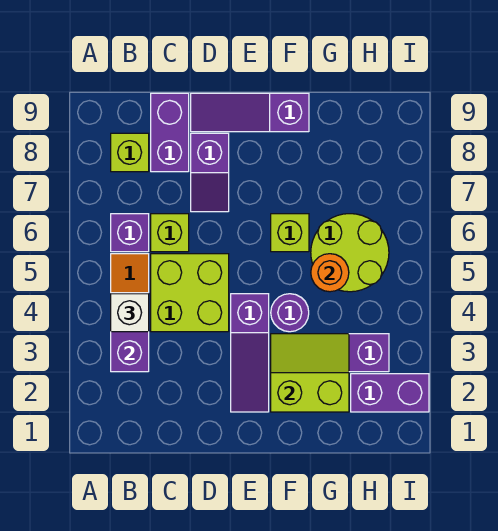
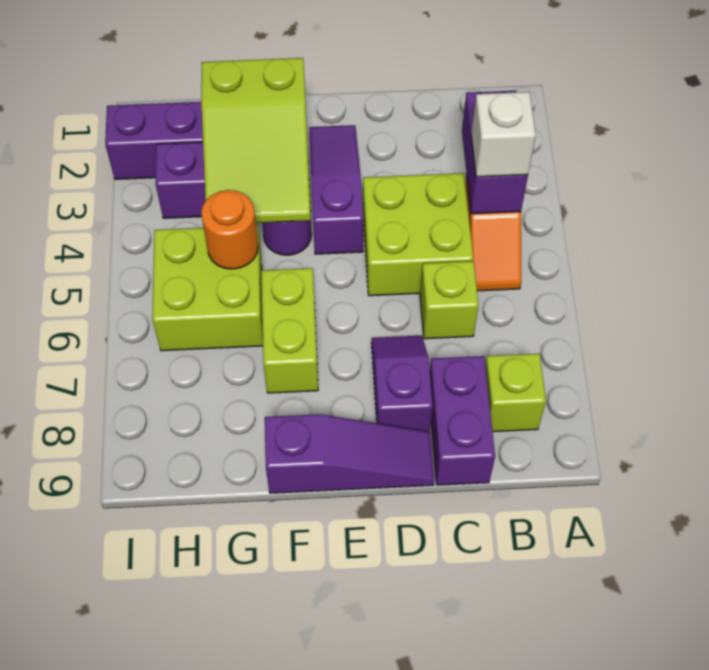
purple 1x1 brick [111,214,149,252] -> none
lime 2x2 slope [271,334,349,412] -> lime 2x3 slope [201,58,311,223]
lime 1x1 brick [271,214,309,252] -> lime 1x2 brick [261,268,318,393]
lime 2x2 round brick [311,214,389,292] -> lime 2x2 brick [152,225,263,351]

